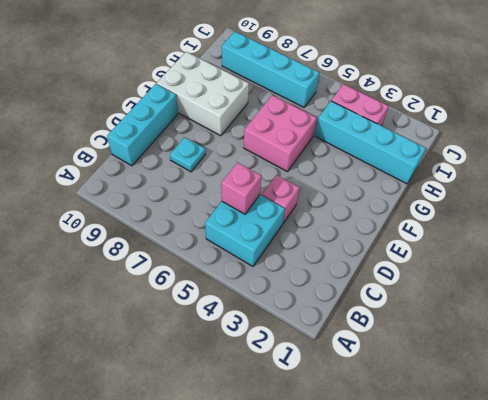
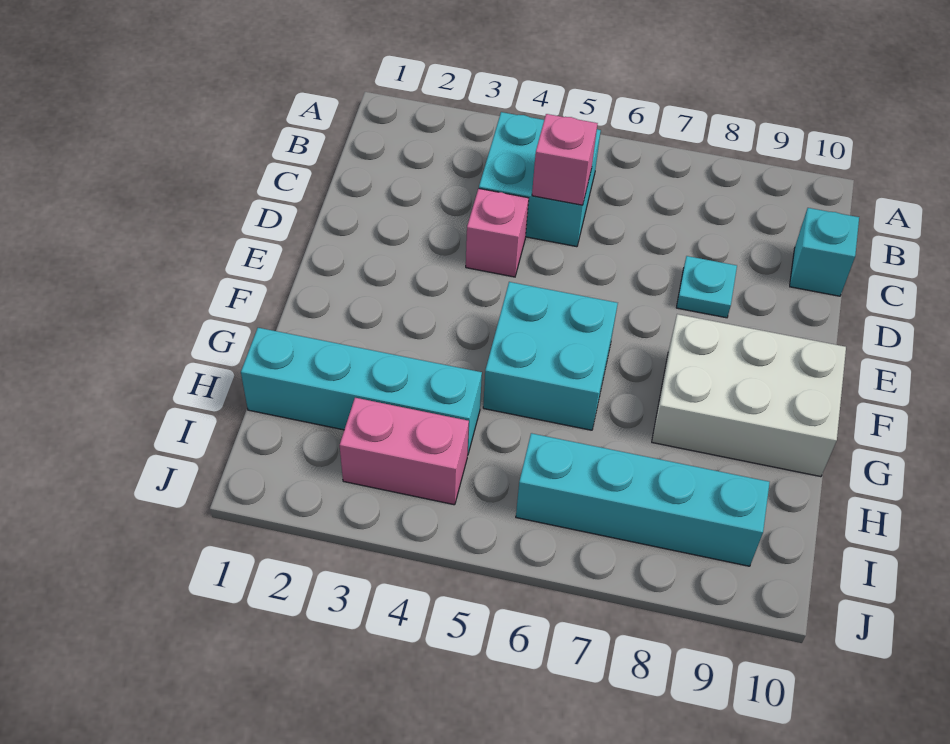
cyan 1x3 brick [107,84,178,166] -> cyan 1x1 brick [790,208,859,296]
pink 2x2 brick [244,95,317,172] -> cyan 2x2 brick [483,282,618,430]

